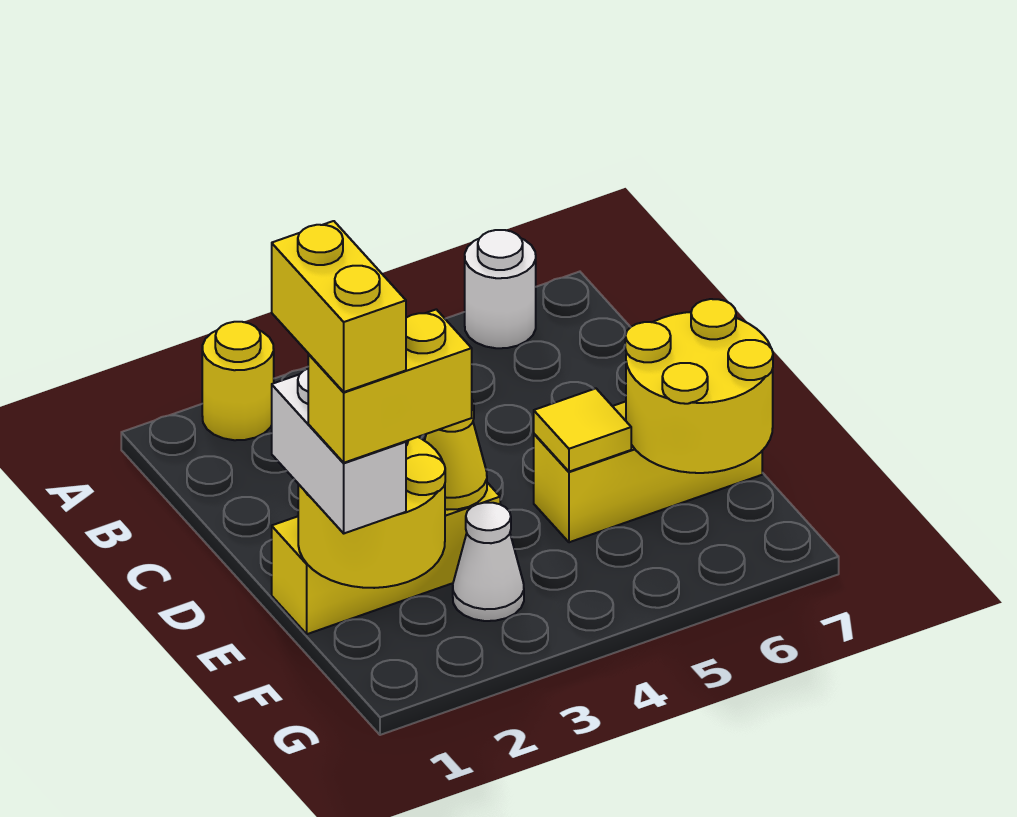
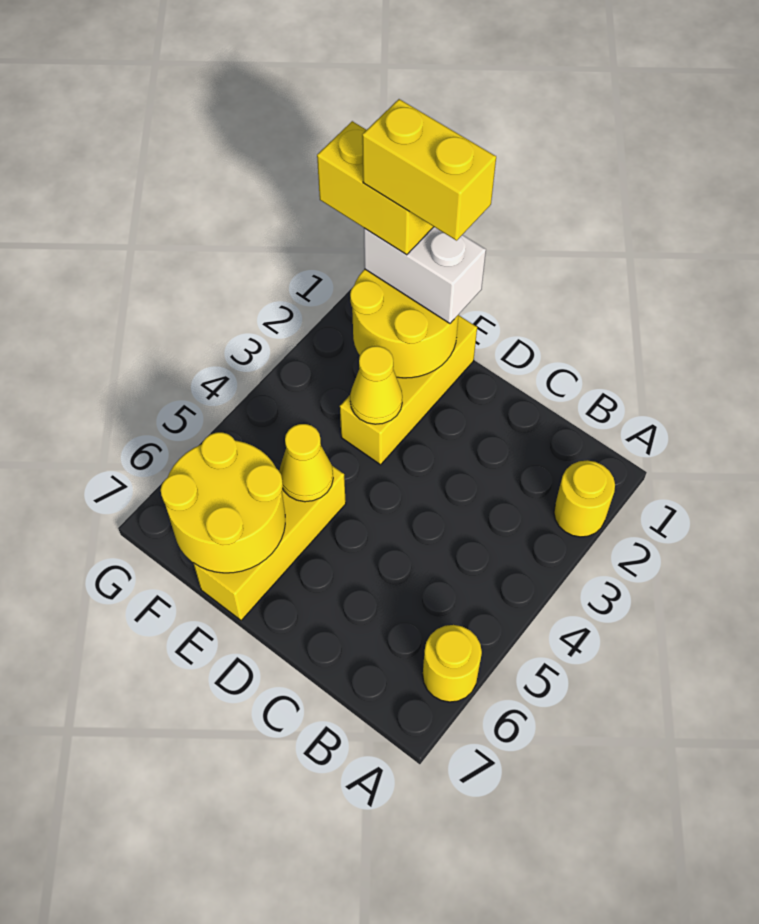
white 1x1 round brick [465,230,536,348] -> yellow 1x1 round brick [423,625,482,702]
yellow 1x1 tile [534,388,631,472] -> yellow 1x1 cone [279,424,333,502]
yellow 1x2 brick [308,309,472,463] -> yellow 1x2 brick turned to [317,121,434,255]
white 1x1 cone [453,503,524,621] -> none

